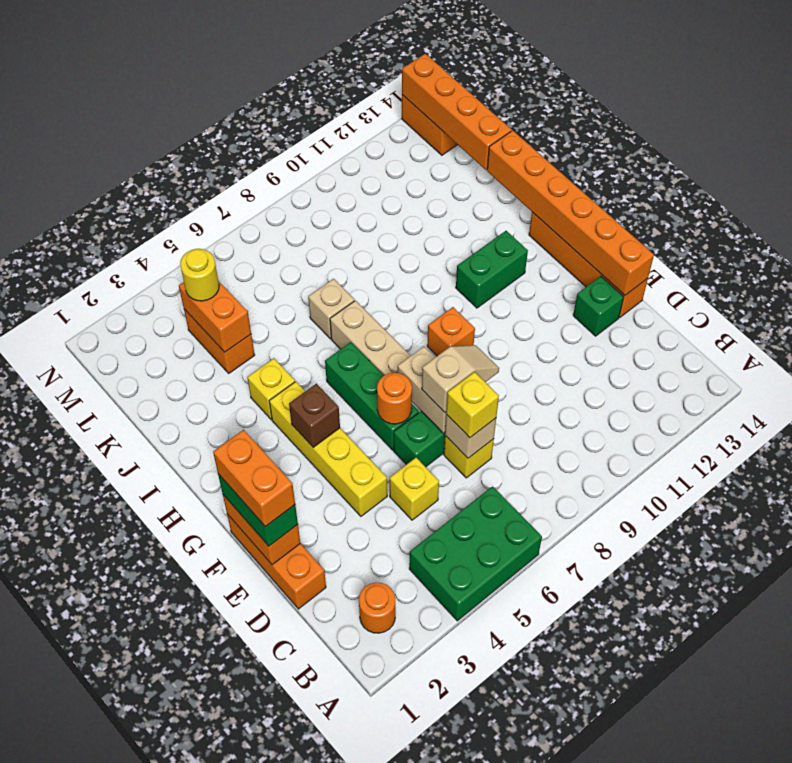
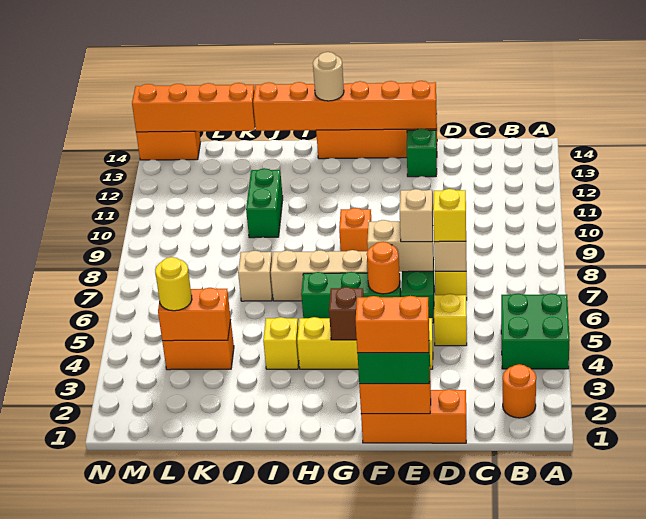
green 2x3 brick [409,486,542,621] -> green 2x2 brick [501,293,570,369]
green 1x2 brick [456,231,528,308] -> green 1x2 brick moved to [246,168,283,238]
none -> tan 1x1 round brick [313,52,344,101]

